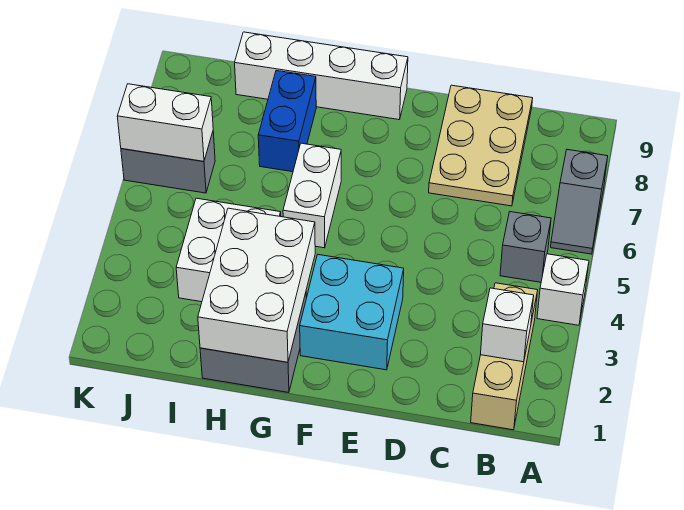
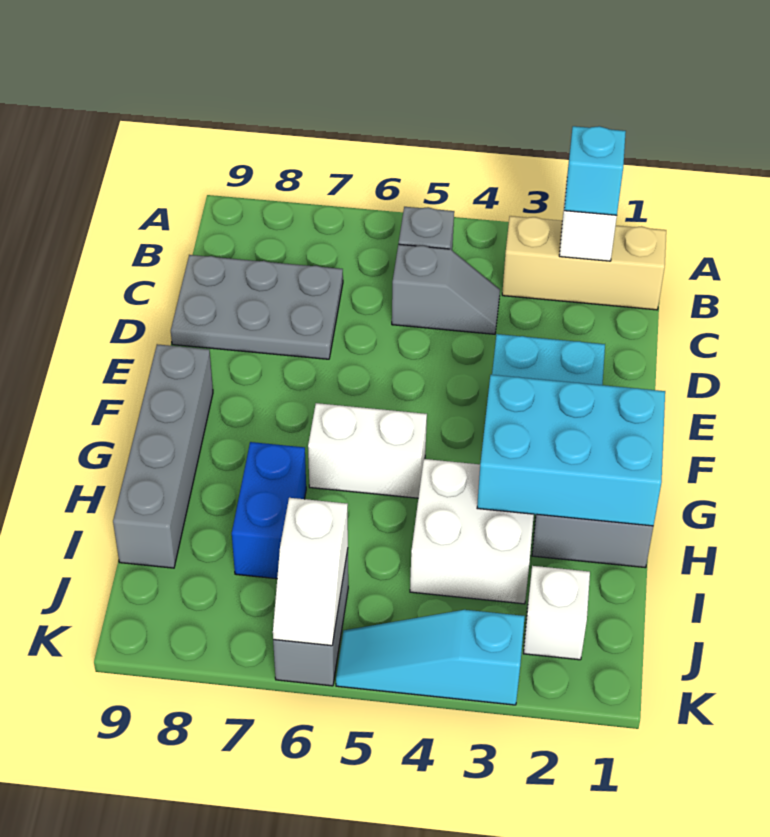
white 1x1 brick [537,254,589,325] -> white 1x1 brick moved to [523,566,590,660]
grey 1x2 slope [551,150,608,254] -> grey 1x2 slope moved to [392,244,500,334]
none -> cyan 1x1 brick [564,126,626,215]
tan 2x3 plate [429,85,533,206] -> grey 2x3 plate [171,255,343,359]
white 1x4 brick [235,32,408,120] -> grey 1x4 brick [113,344,213,568]
white 2x3 brick [198,208,315,362] -> cyan 2x3 brick [477,375,665,526]
blue 1x2 brick [258,71,316,172] -> blue 1x2 brick turned to [232,442,306,579]
white 1x2 brick [117,84,213,161] -> white 1x2 slope [273,498,348,646]
none -> cyan 1x3 slope [336,610,525,705]

